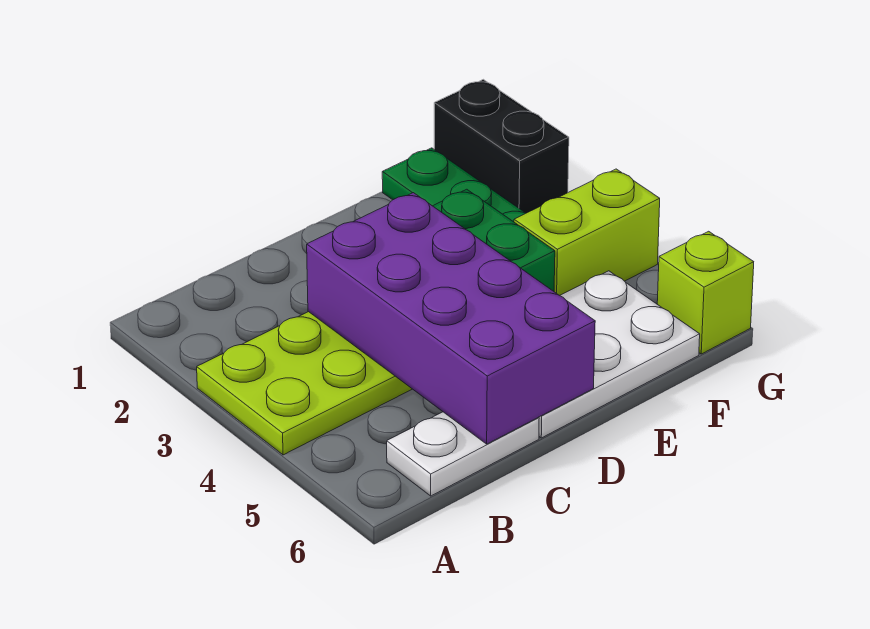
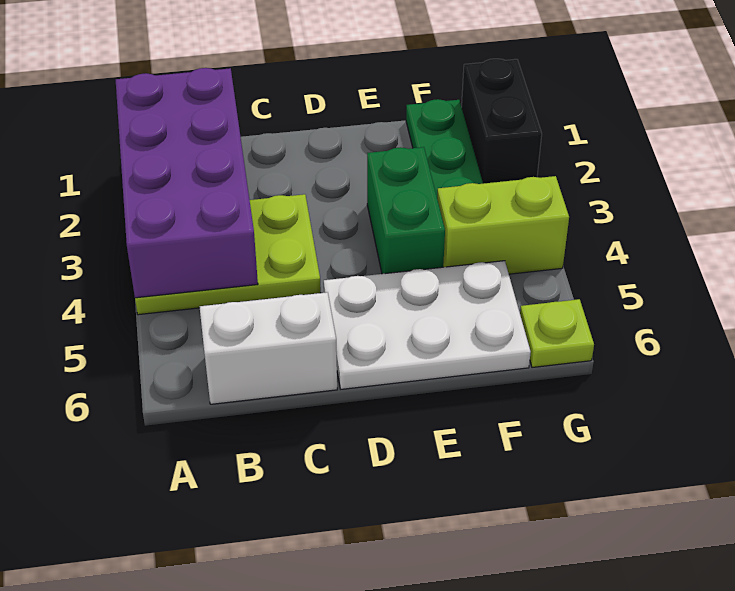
white 1x2 plate [387,412,539,496] -> white 1x2 brick [200,292,337,404]
purple 2x4 brick [307,193,595,444] -> purple 2x4 brick moved to [116,68,258,298]
lime 1x1 brick [657,231,754,354] -> lime 1x1 plate [520,299,594,367]

